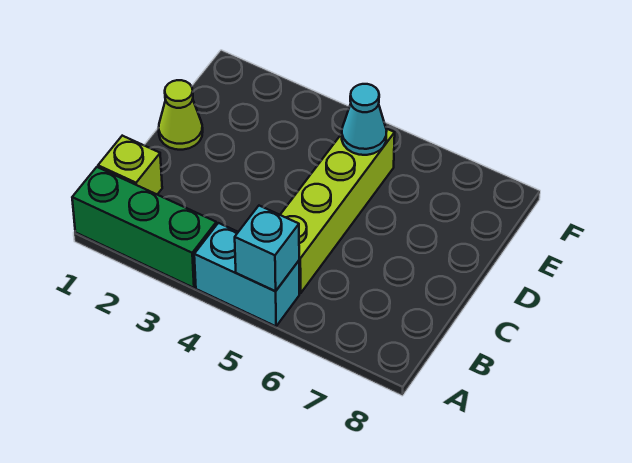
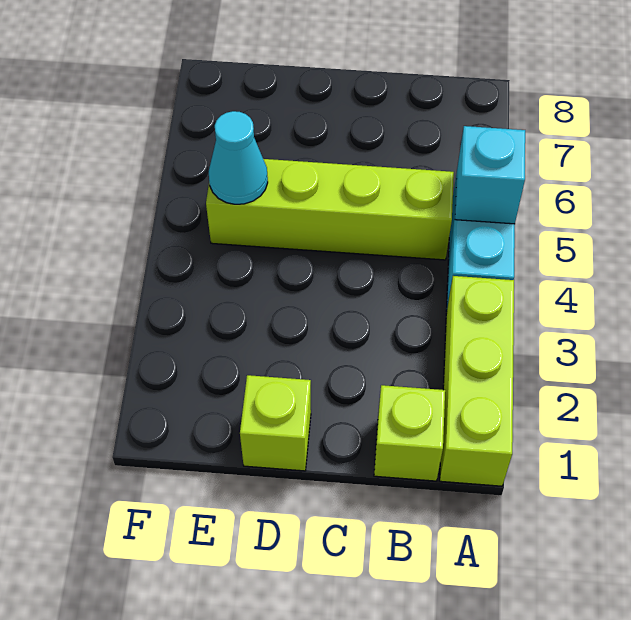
green 1x3 brick [72,167,216,288] -> lime 1x3 brick [440,276,514,486]
lime 1x1 cone [159,80,203,150] -> lime 1x1 brick [240,375,311,471]

